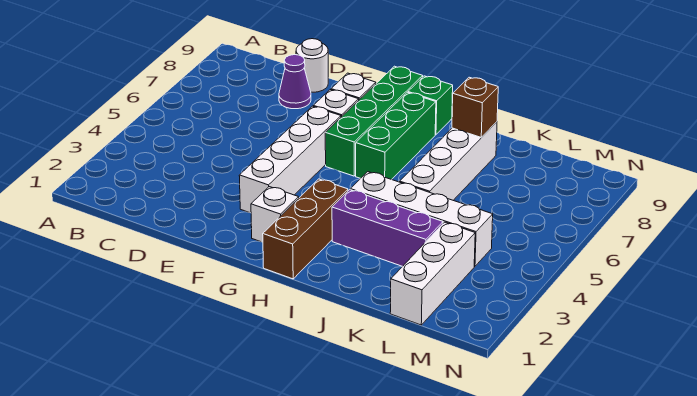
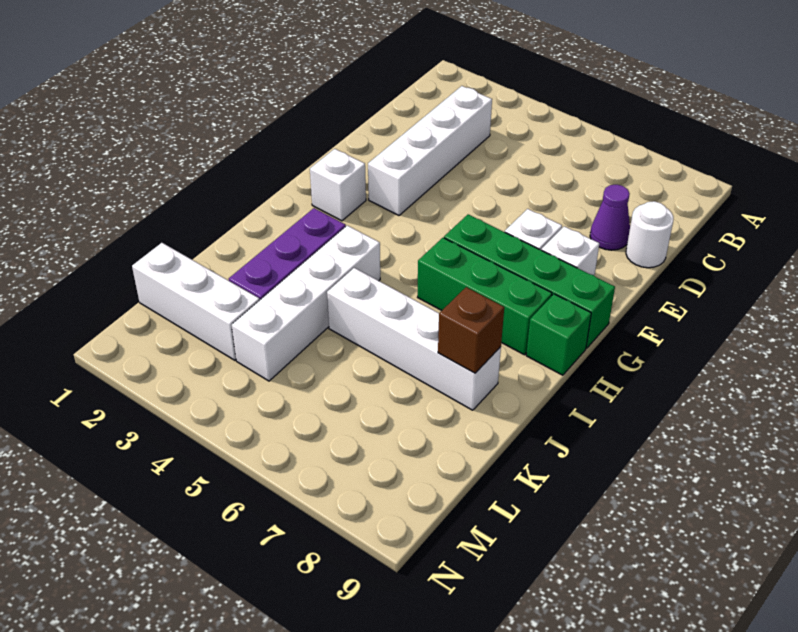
white 1x4 brick [239,106,341,213] -> white 1x4 brick turned to [368,86,492,215]
brown 1x3 brick [263,179,348,279] -> none

